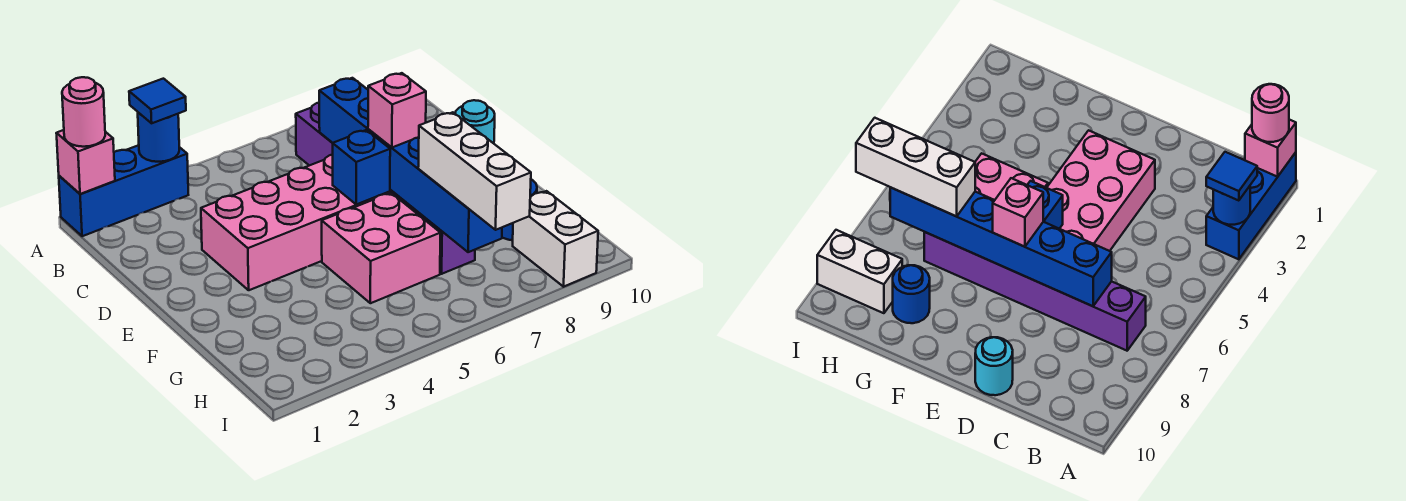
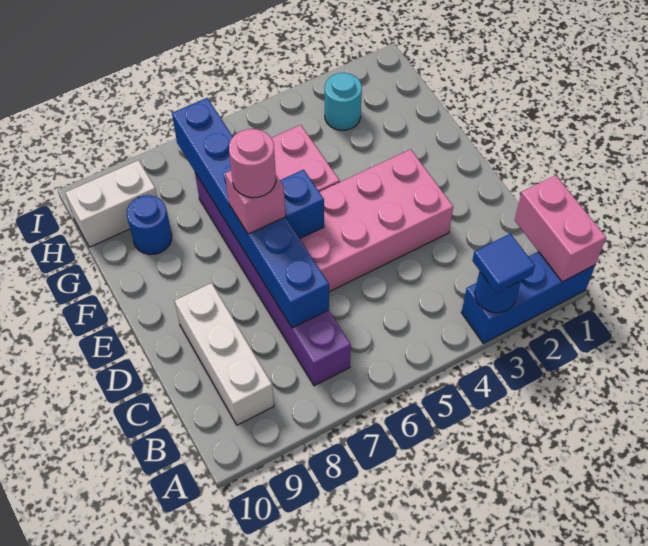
pink 1x1 brick [56,130,115,194] -> pink 1x2 brick [515,175,606,282]
pink 1x1 round brick [62,77,105,147] -> pink 1x1 round brick moved to [229,129,276,198]
cyan 1x1 round brick [455,100,495,143] -> cyan 1x1 round brick moved to [325,73,362,130]
white 1x3 brick [418,112,531,230] -> white 1x3 brick moved to [175,283,274,425]
white 1x2 brick [513,191,598,287] -> white 1x2 brick turned to [65,160,157,247]

